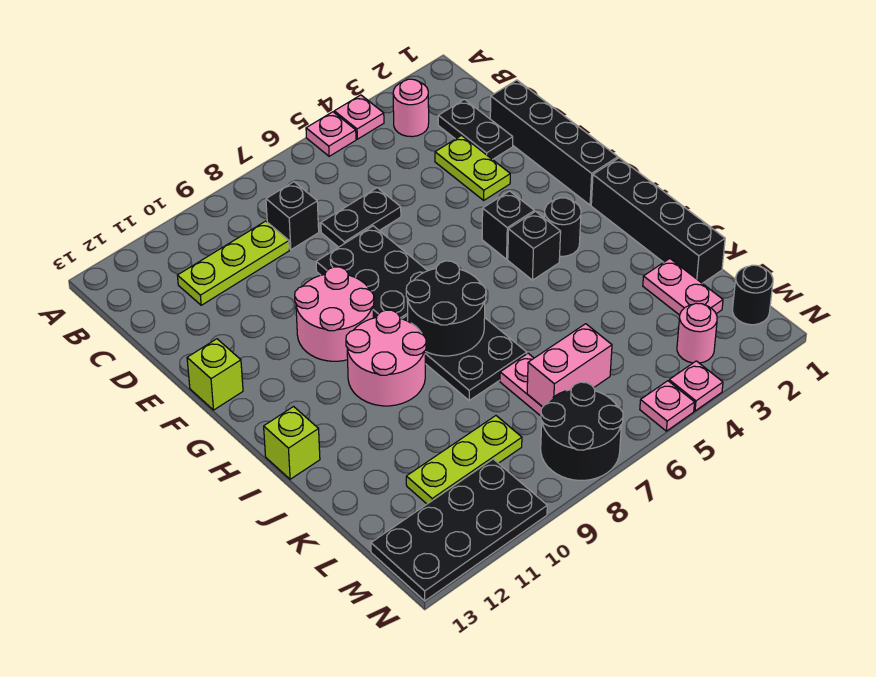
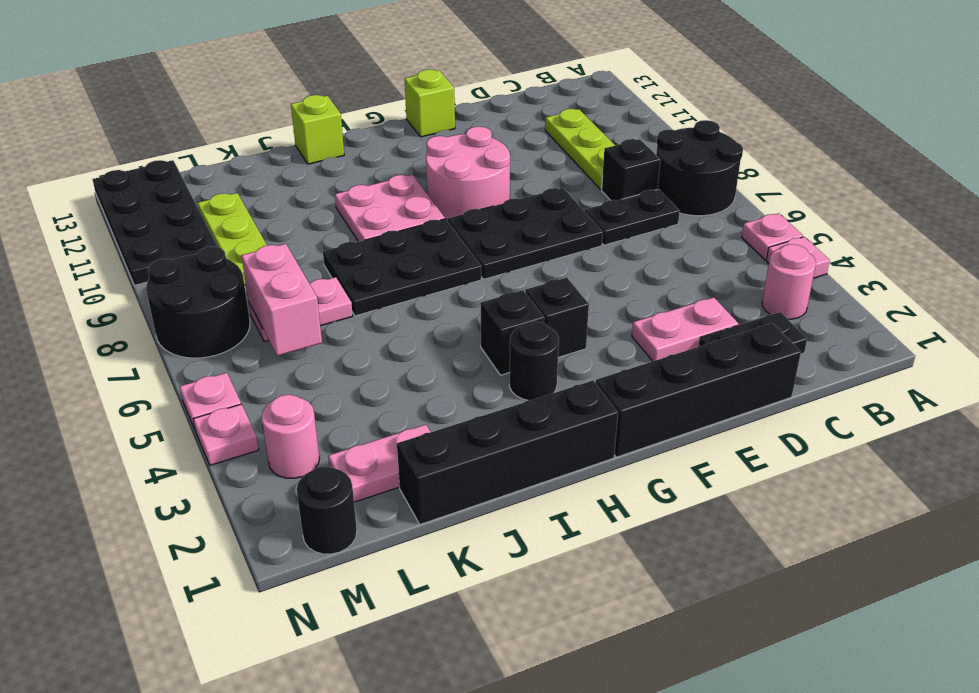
lime 1x2 plate [435,136,510,200] -> pink 1x2 plate [632,297,738,361]
black 1x2 plate [321,188,401,247] -> black 1x2 plate turned to [585,189,680,245]
black 2x2 round brick [406,261,486,356] -> black 2x2 round brick moved to [656,120,743,216]
pink 2x2 round brick [346,310,426,406] -> pink 2x2 plate [335,175,445,242]

